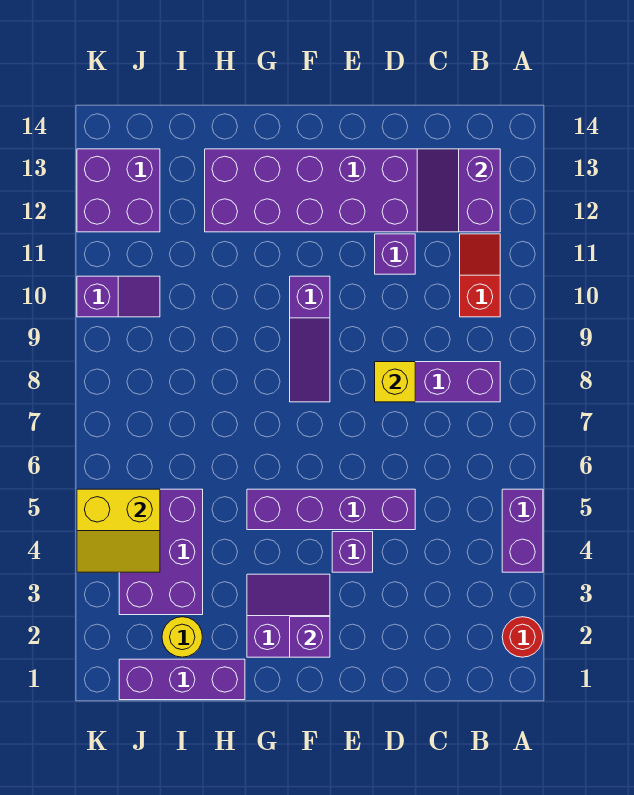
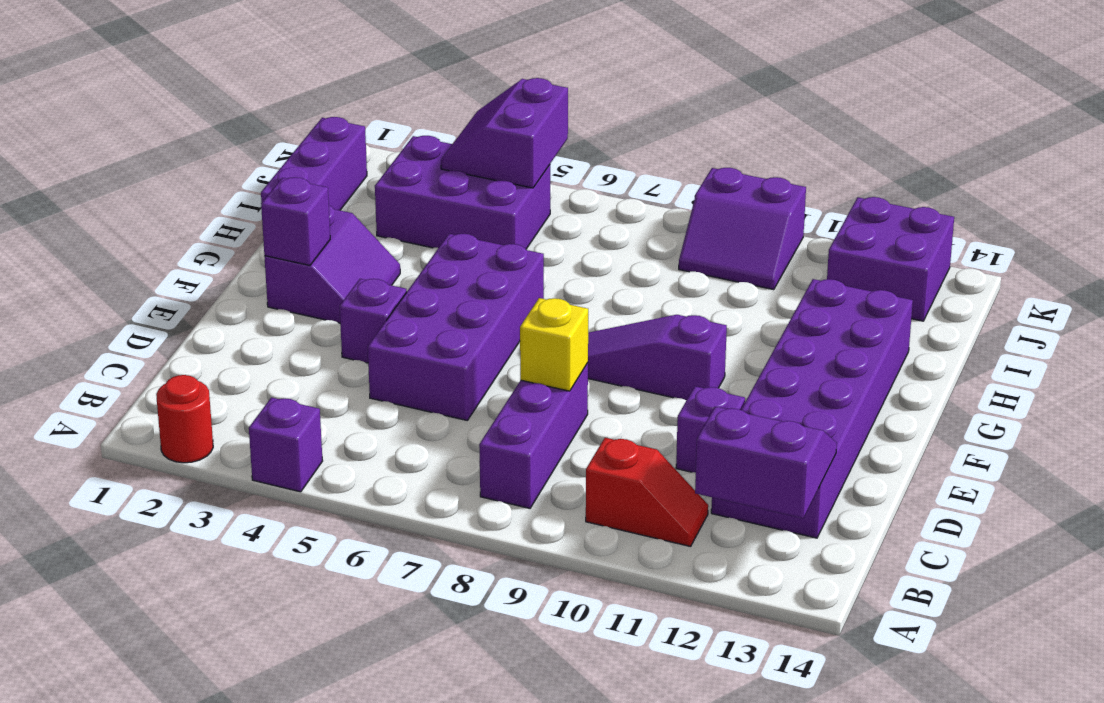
purple 1x2 brick [502,489,543,572] -> purple 1x1 brick [249,397,323,492]
purple 1x4 brick [247,489,415,530] -> purple 2x4 brick [368,234,544,421]
yellow 1x1 round brick [162,617,202,657] -> none
yellow 2x2 slope [77,489,160,572] -> purple 2x2 slope [441,78,568,188]
purple 1x2 slope [77,276,160,317] -> purple 2x2 slope [679,168,806,290]

